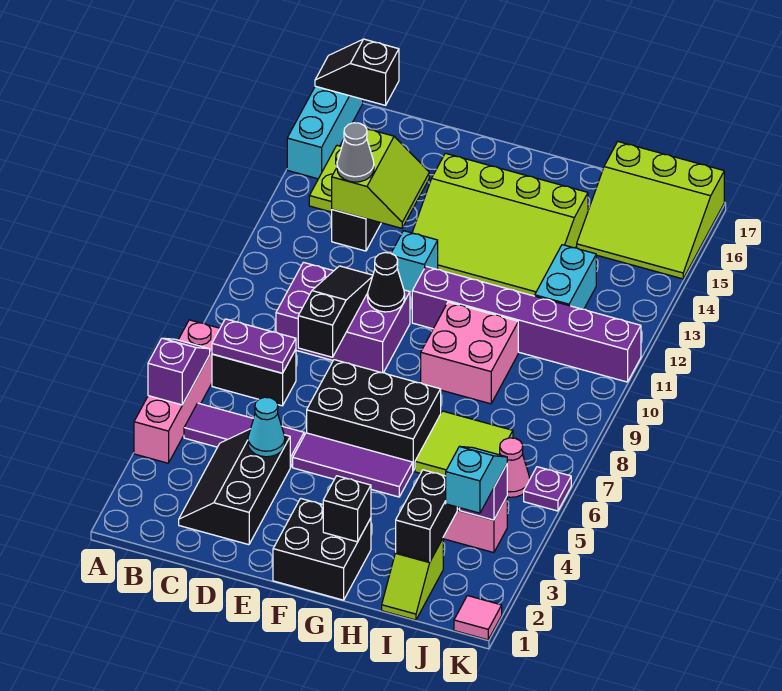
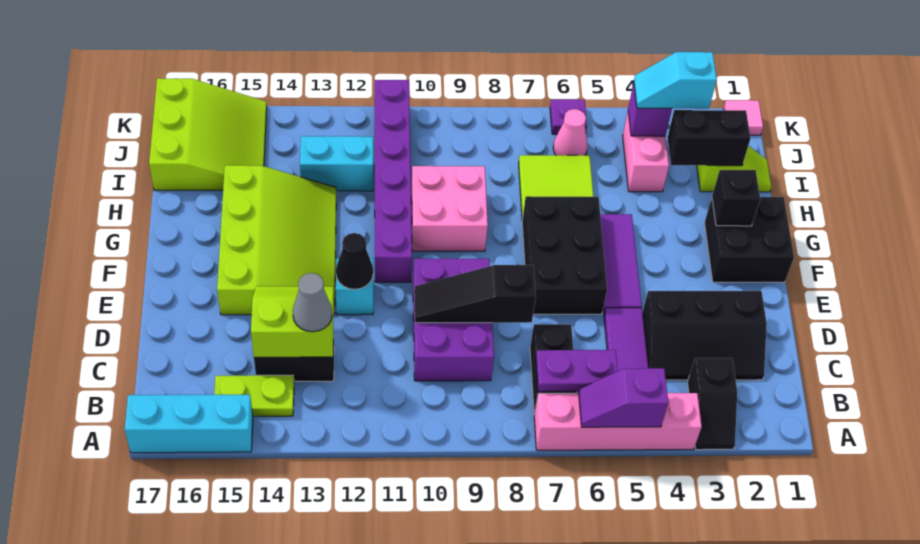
black 1x2 slope [315,39,399,105] -> black 1x2 slope moved to [688,358,737,450]
purple 1x2 plate [212,319,296,373] -> purple 1x2 plate turned to [536,350,618,392]
cyan 1x1 cone [248,397,285,457] -> none
black 1x1 cone [368,253,405,312] -> black 1x1 cone moved to [336,233,373,289]

